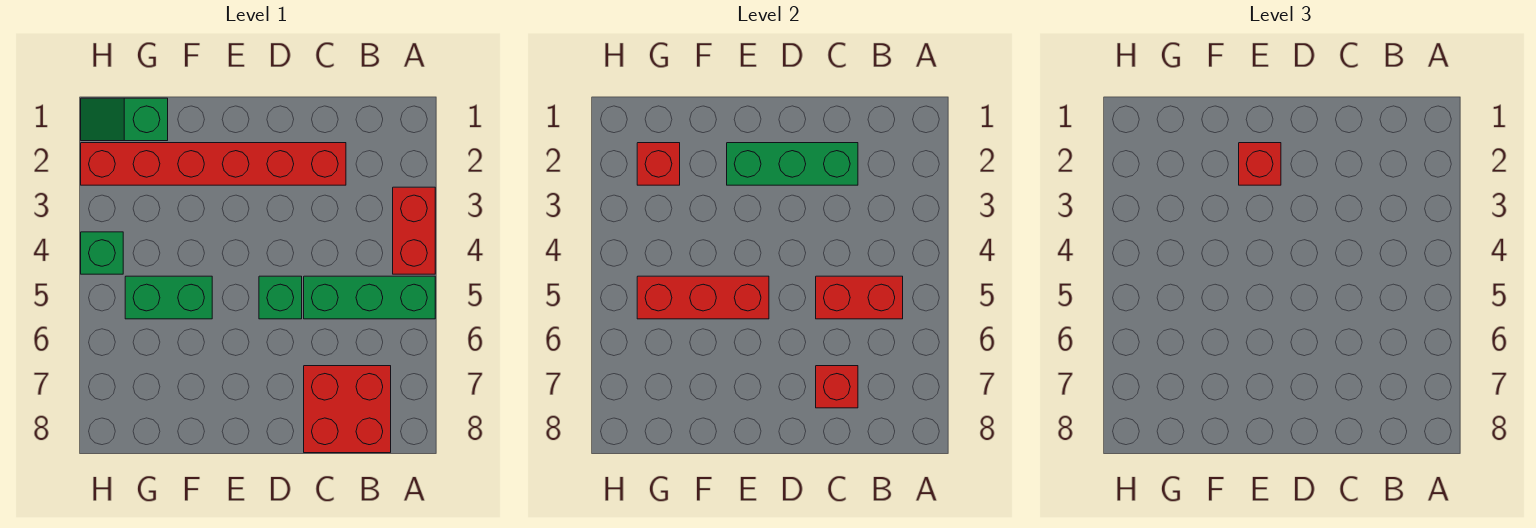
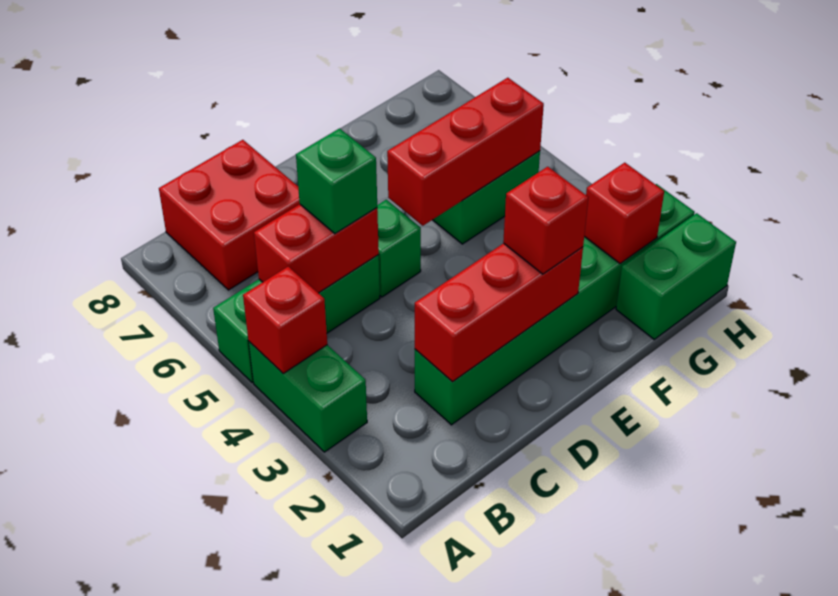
red 1x2 brick [393,187,435,274] -> green 1x2 brick [249,342,367,452]
red 1x6 brick [81,143,346,185] -> green 1x6 brick [415,184,695,425]
green 1x3 brick [727,143,858,185] -> red 1x3 brick [415,243,583,382]
red 1x1 brick [816,366,858,408] -> red 1x1 brick moved to [243,267,327,373]
green 1x2 slope [81,98,168,141] -> green 1x2 brick [616,213,736,339]
green 1x1 brick [81,232,123,274] -> green 1x1 brick moved to [296,128,377,234]

